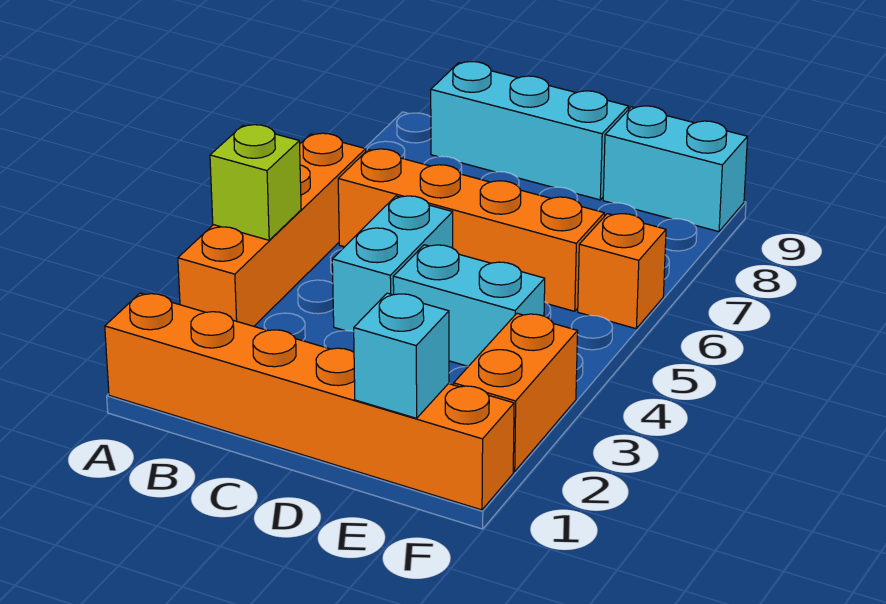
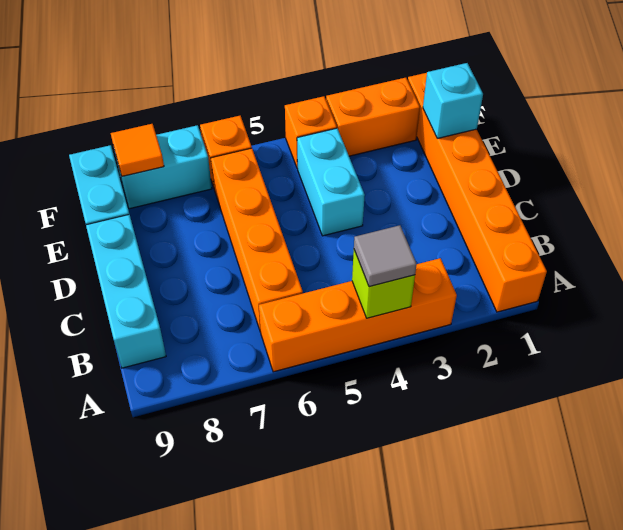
none -> grey 1x1 tile [354,225,417,287]
cyan 1x2 brick [332,196,453,332] -> cyan 1x2 brick moved to [114,125,212,209]
none -> orange 1x1 brick [285,96,337,169]
none -> orange 1x1 tile [111,124,164,176]

